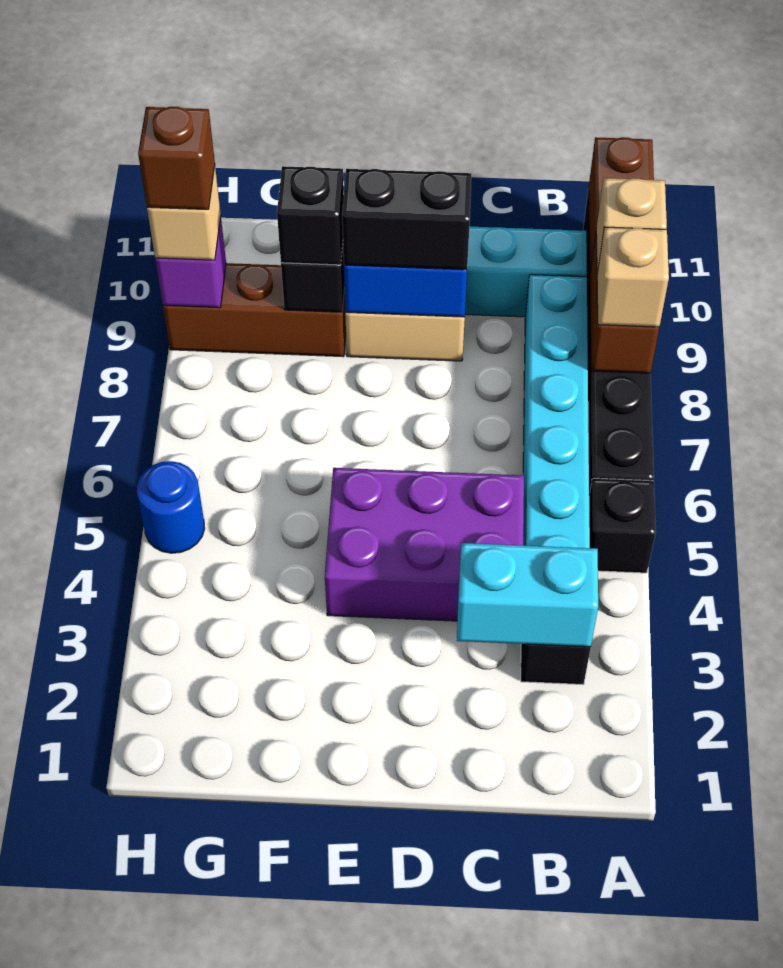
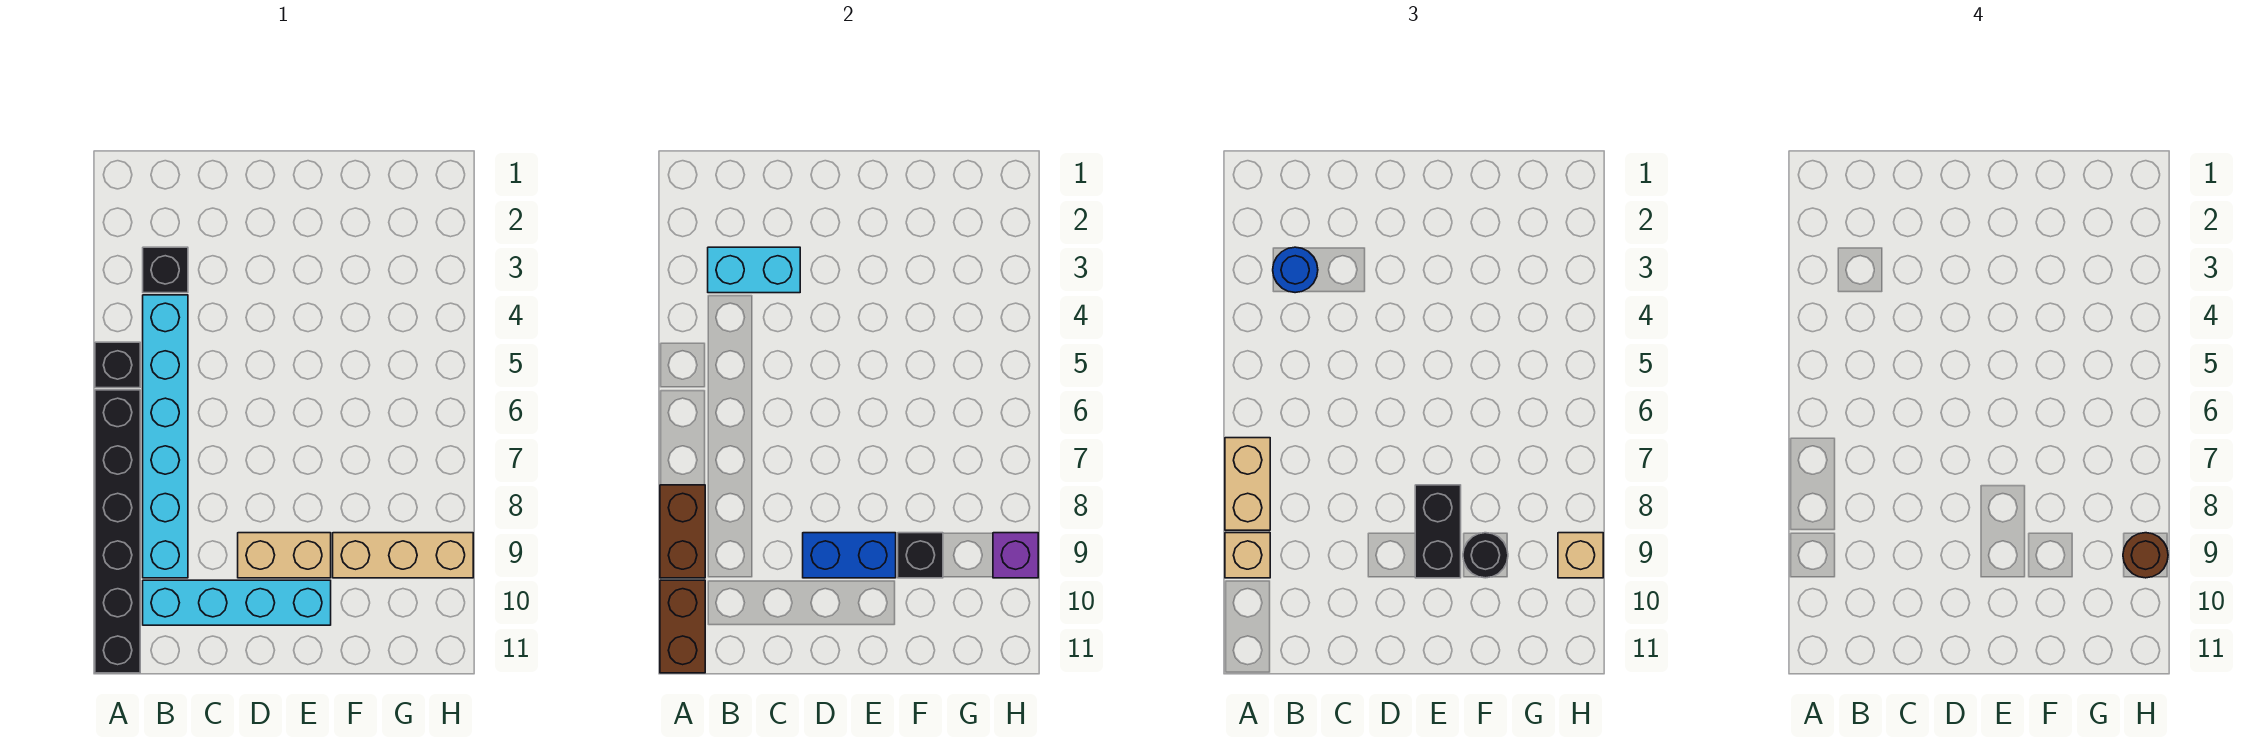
tan 1x1 brick [597,227,669,327] -> tan 1x2 brick [1225,438,1270,530]
purple 2x3 brick [325,468,524,621] -> none
black 1x2 brick [342,169,471,270] -> black 1x2 brick turned to [1415,485,1461,578]
brown 1x3 brick [163,263,346,357] -> tan 1x3 brick [333,533,473,578]
black 1x1 brick [277,166,344,265] -> black 1x1 round brick [1463,533,1508,578]
blue 1x1 round brick [137,461,205,553] -> blue 1x1 round brick moved to [1273,247,1318,293]
brown 1x1 brick [138,106,215,210] -> brown 1x1 round brick [2123,533,2168,578]

